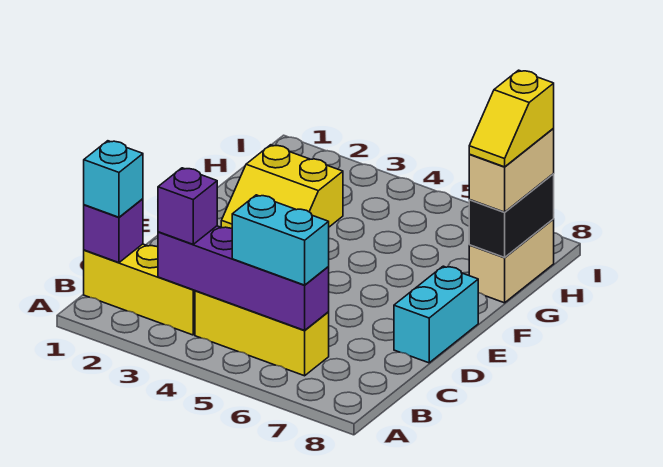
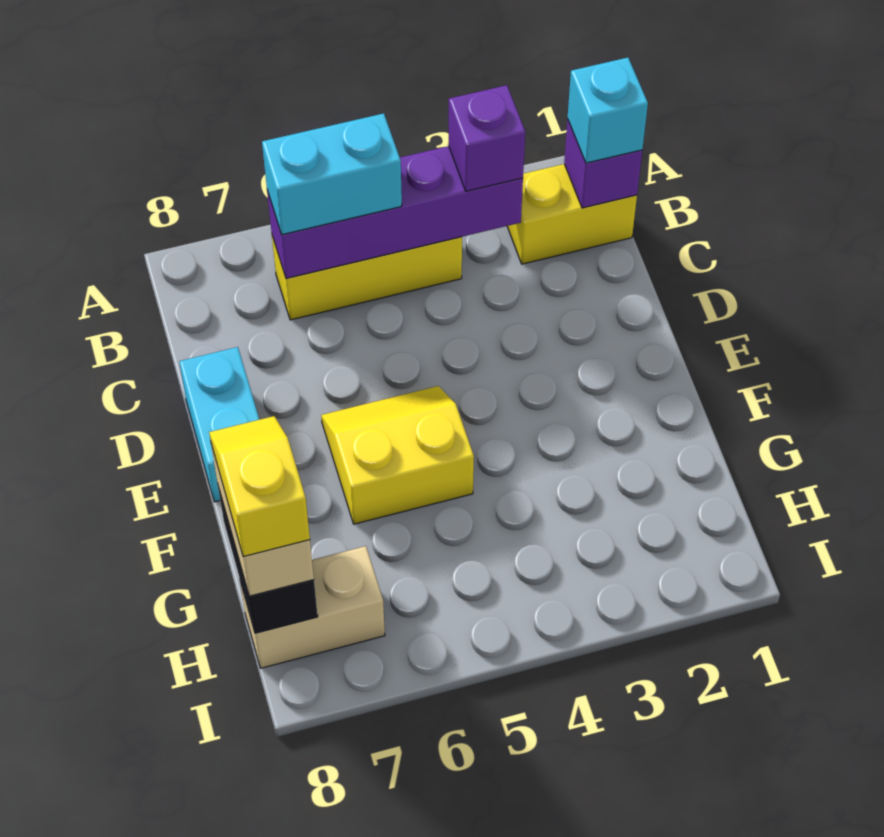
yellow 1x3 brick [84,244,195,335] -> yellow 1x2 brick [507,164,637,264]
yellow 2x2 slope [221,145,343,228] -> yellow 2x2 slope moved to [321,386,474,524]
tan 1x2 brick [469,219,554,303] -> tan 1x2 brick turned to [240,546,385,668]

